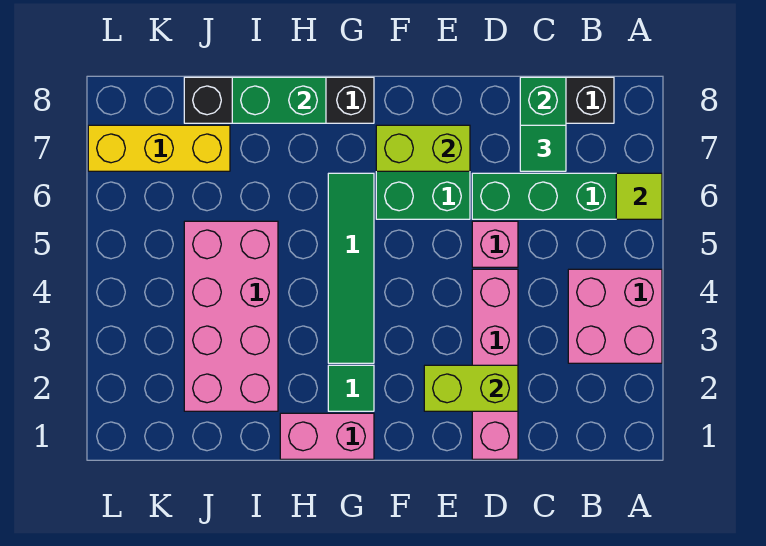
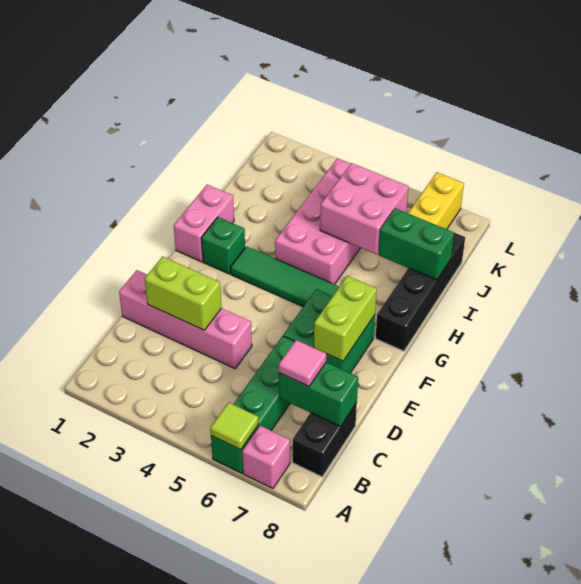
pink 2x2 brick [568,269,662,363] -> pink 2x2 brick moved to [320,163,409,254]
green 1x1 tile [520,125,566,171] -> pink 1x1 tile [279,340,326,386]
lime 1x2 brick [424,365,518,411] -> lime 1x2 brick turned to [145,257,222,330]
pink 1x1 brick [472,221,518,267] -> pink 1x1 brick moved to [242,426,290,489]
green 1x1 tile [328,365,374,411] -> green 1x1 brick [201,217,245,274]
green 1x2 brick [232,77,326,123] -> green 1x2 brick turned to [379,208,454,280]
pink 2x4 brick [184,221,278,411] -> pink 2x4 brick turned to [275,158,360,284]

